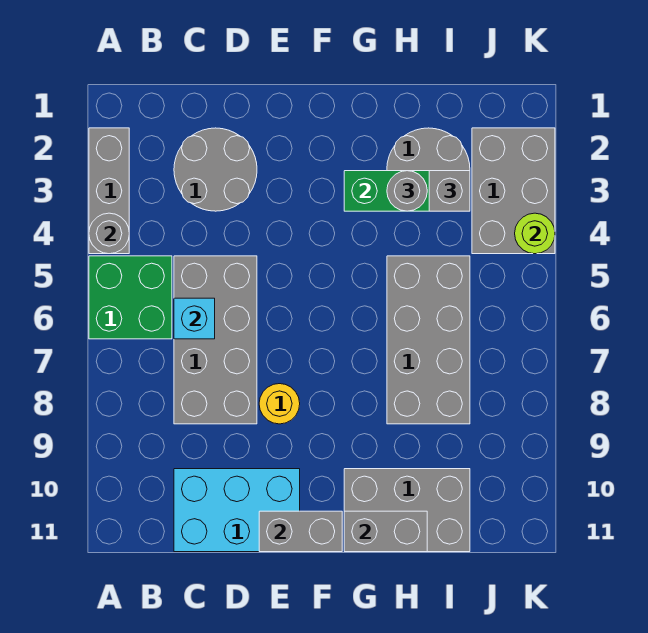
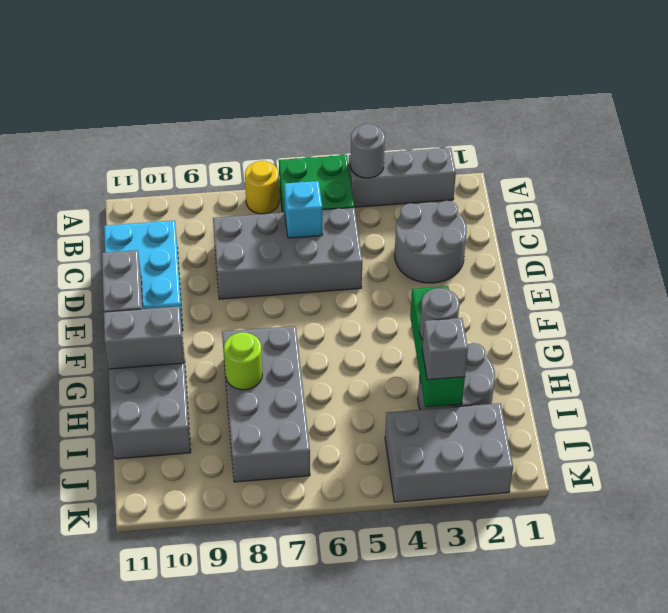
yellow 1x1 round brick [259,384,300,424] -> yellow 1x1 round brick moved to [245,161,279,214]
grey 1x2 brick [344,511,427,552] -> grey 1x2 brick turned to [104,306,184,369]
grey 2x4 brick [387,256,470,424] -> grey 2x4 brick turned to [222,326,310,482]
lime 1x1 round brick [515,213,555,254] -> lime 1x1 round brick moved to [224,332,262,390]

